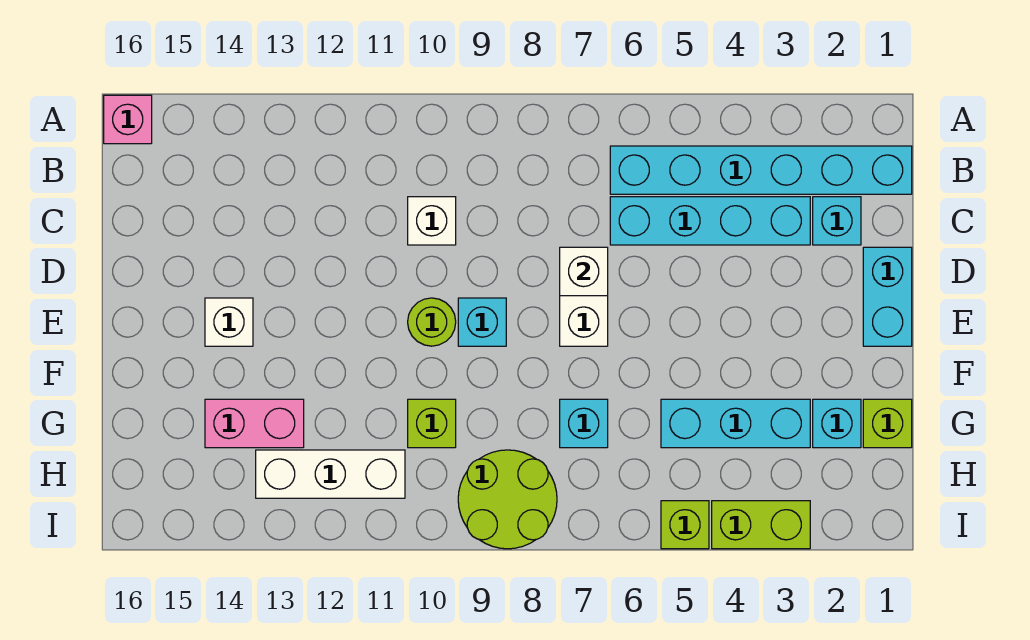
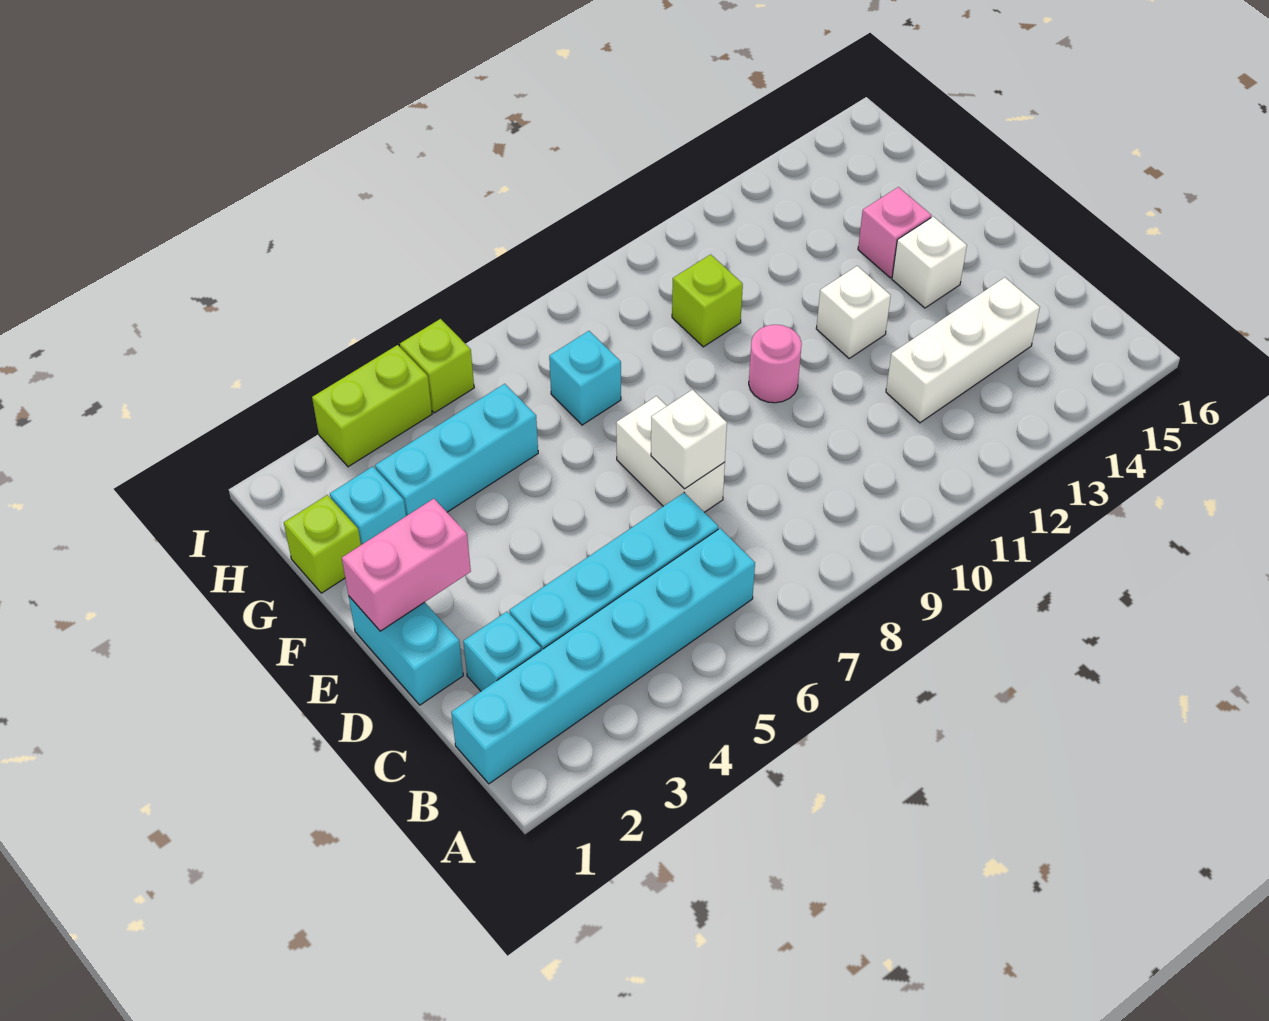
pink 1x1 brick [104,95,152,144] -> pink 1x1 brick moved to [858,187,931,278]
white 1x1 brick [408,197,456,245] -> white 1x1 brick moved to [816,266,891,359]
cyan 1x1 brick [458,298,506,346] -> none
lime 1x1 round brick [408,298,456,346] -> pink 1x1 round brick [749,325,802,403]
pink 1x2 brick [205,399,304,448] -> pink 1x2 brick moved to [342,499,471,631]
lime 2x2 round brick [458,450,557,549] -> none
white 1x3 brick [256,450,405,498] -> white 1x3 brick moved to [886,277,1040,423]

